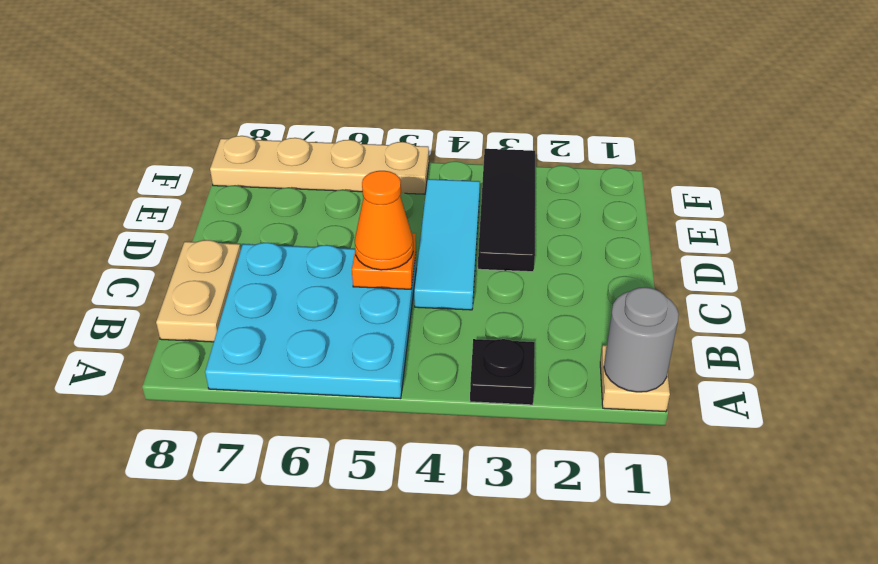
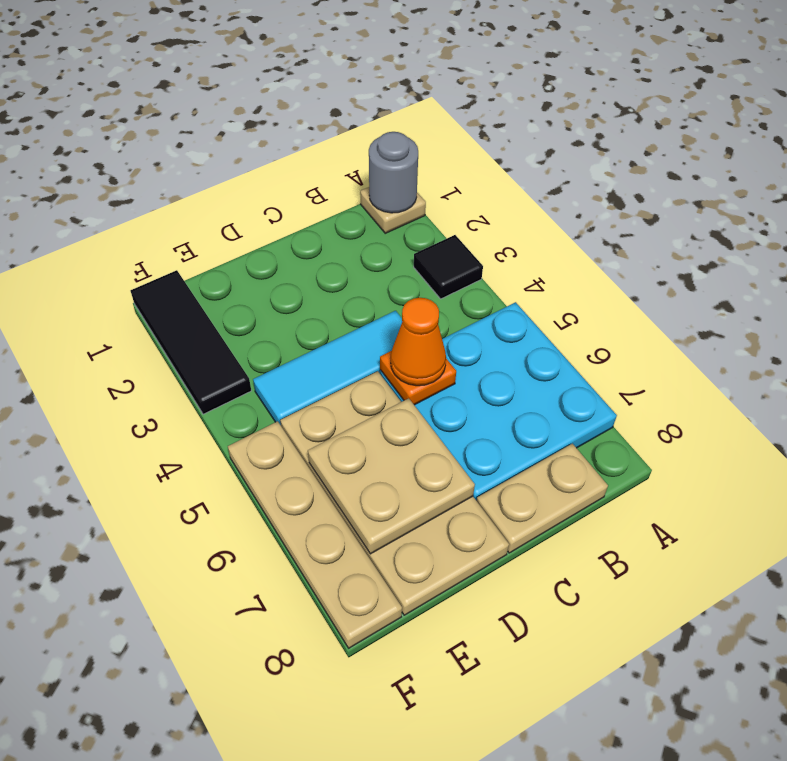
black 1x1 plate [470,339,535,405] -> black 1x1 tile [414,235,483,299]
black 1x3 tile [478,149,535,272] -> black 1x3 tile turned to [130,270,251,414]
none -> tan 2x4 plate [280,371,509,615]
none -> tan 2x2 plate [308,398,475,554]

